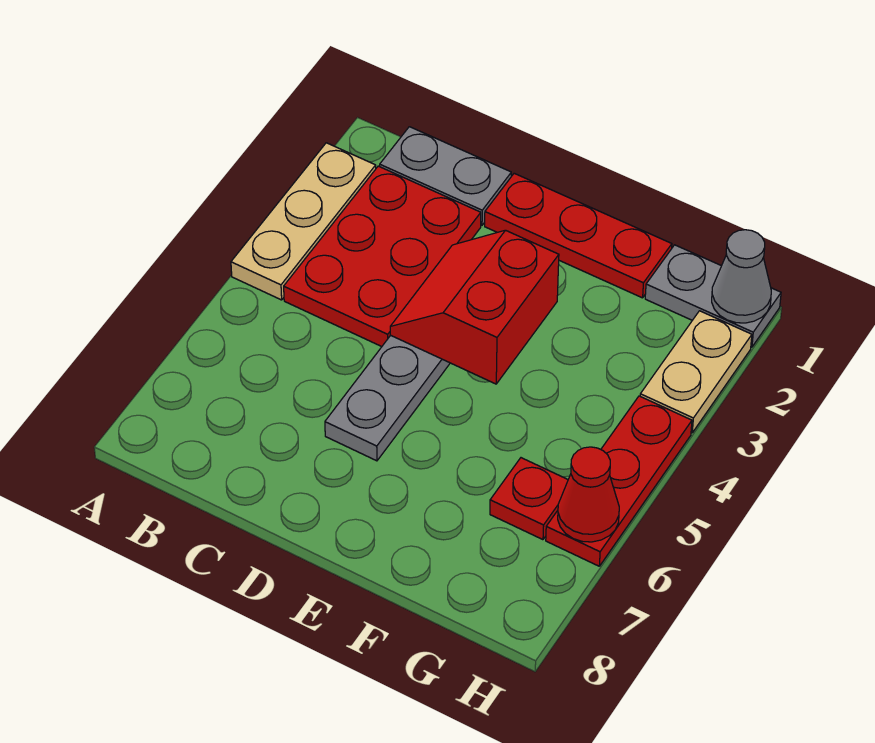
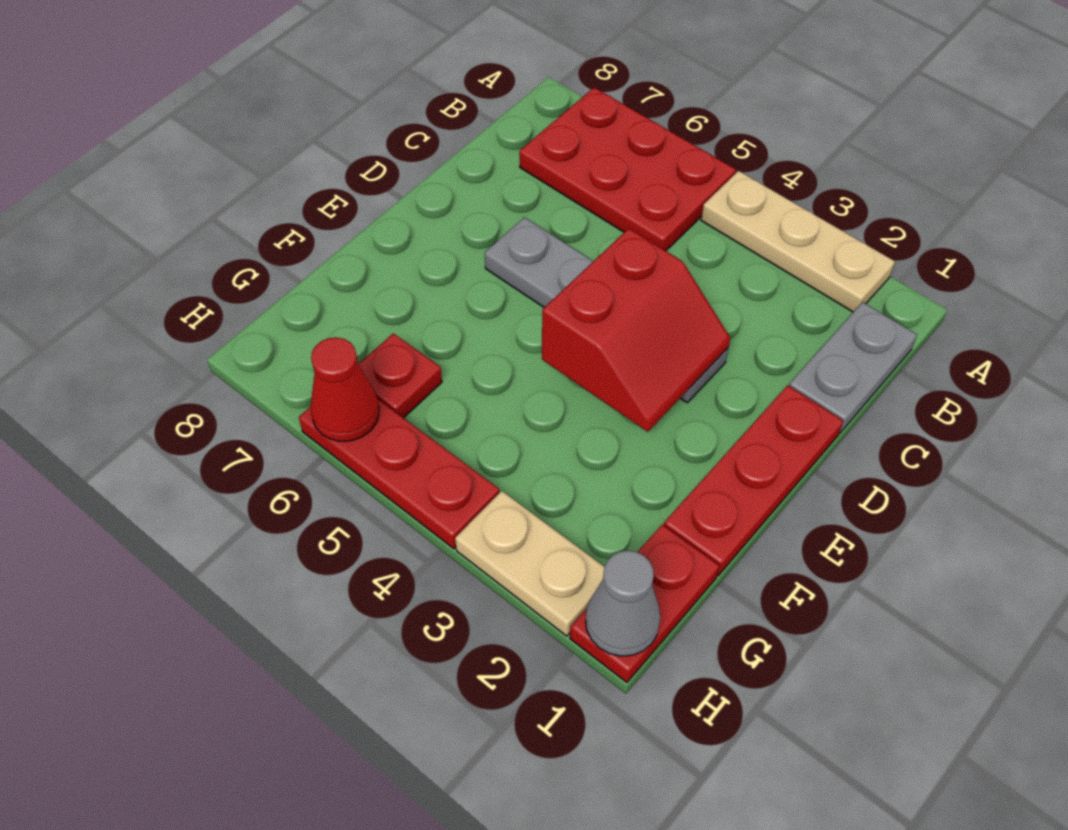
red 2x3 plate [284,166,481,347] -> red 2x3 plate moved to [519,87,736,251]
red 2x2 slope [390,230,559,384] -> red 2x2 slope turned to [542,229,730,432]
grey 1x2 plate [645,245,781,347] -> red 1x2 plate [570,525,719,683]

